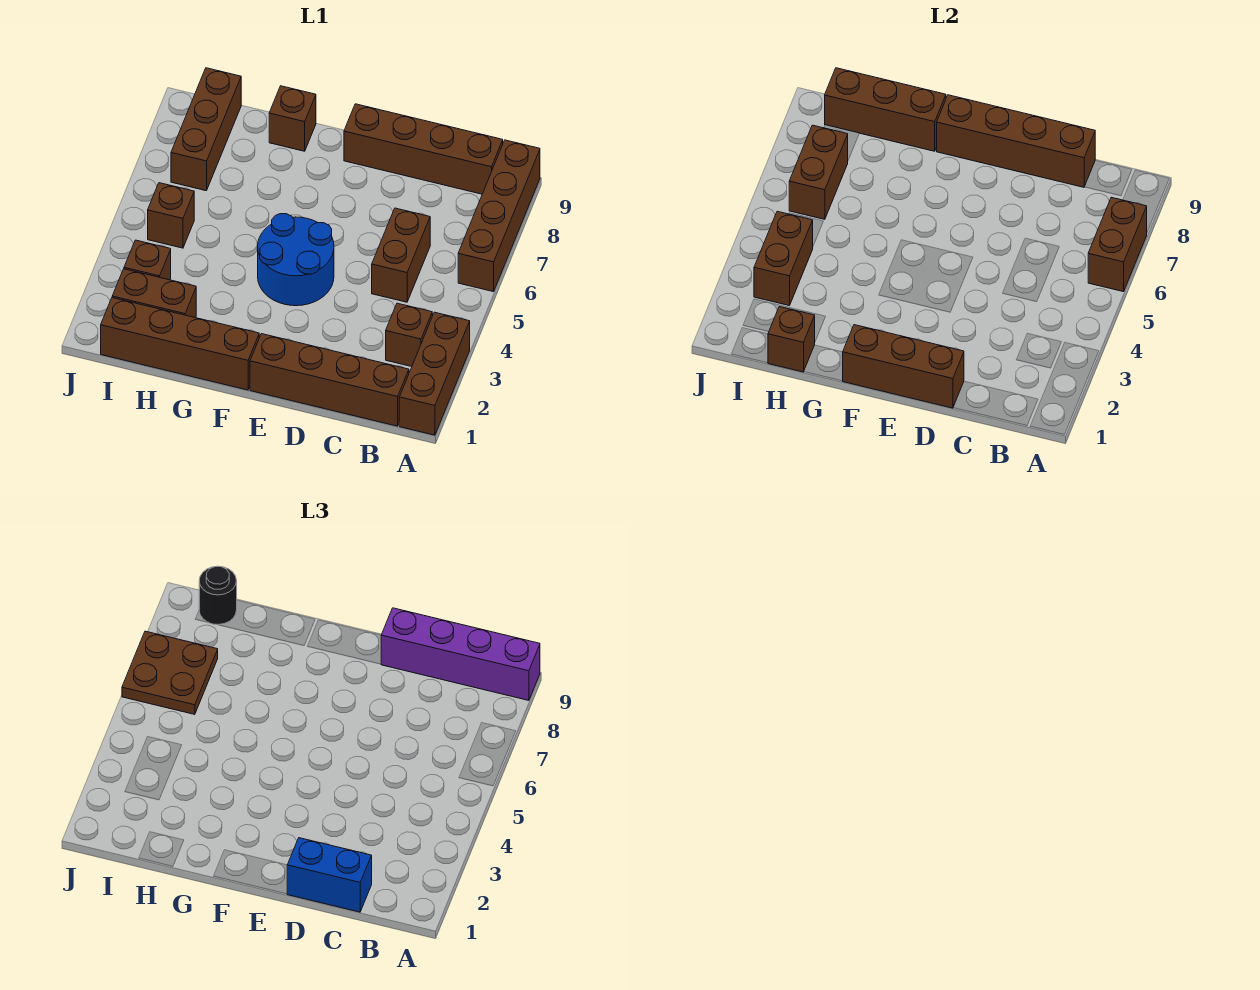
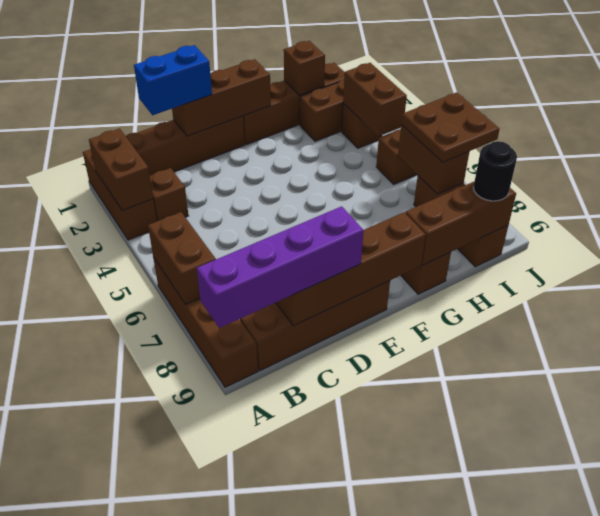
brown 1x2 brick [372,208,430,302] -> brown 1x2 brick moved to [89,128,153,211]
blue 2x2 round brick [258,214,334,306] -> none

